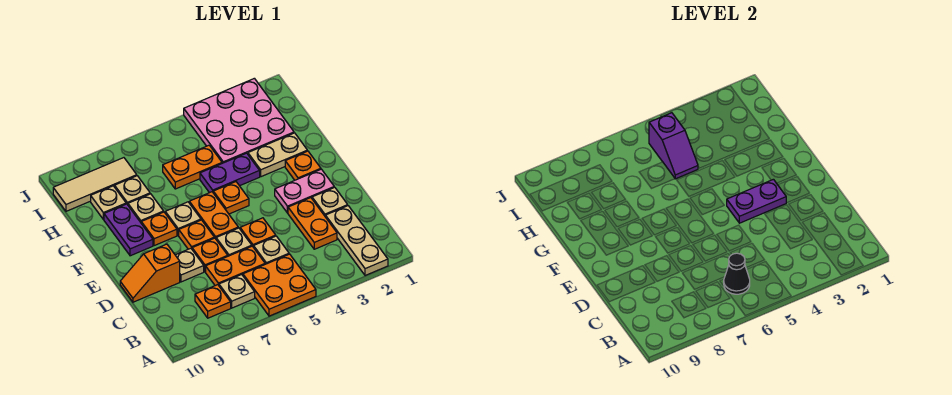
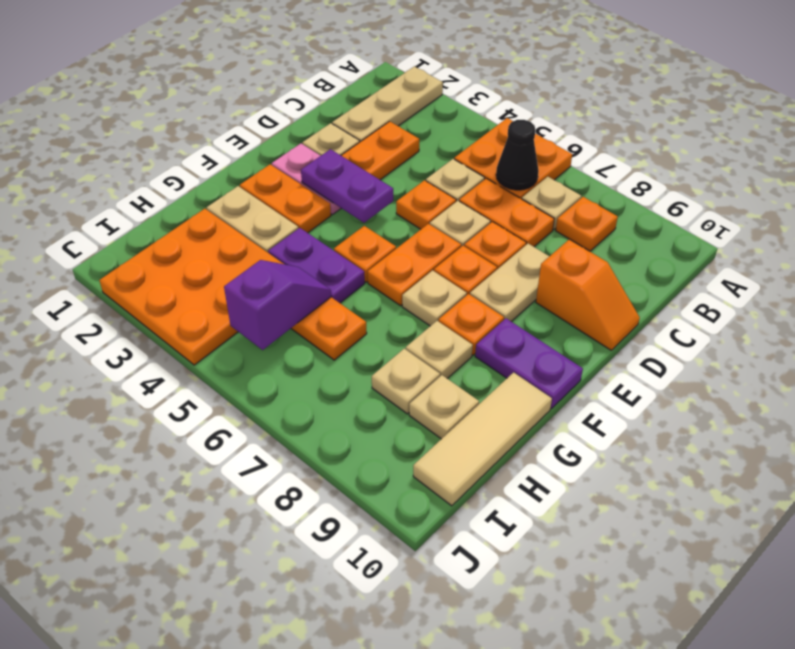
tan 1x1 plate [176,248,204,282] -> tan 1x2 plate [470,244,549,322]
orange 1x1 plate [285,151,321,180] -> orange 1x2 plate [240,164,331,233]
purple 1x2 plate [104,204,153,256] -> purple 1x2 plate turned to [475,318,583,409]
pink 3x3 plate [184,78,294,163] -> orange 3x3 plate [99,209,283,365]
tan 1x3 tile [53,158,137,211] -> tan 1x3 tile turned to [413,372,552,506]

